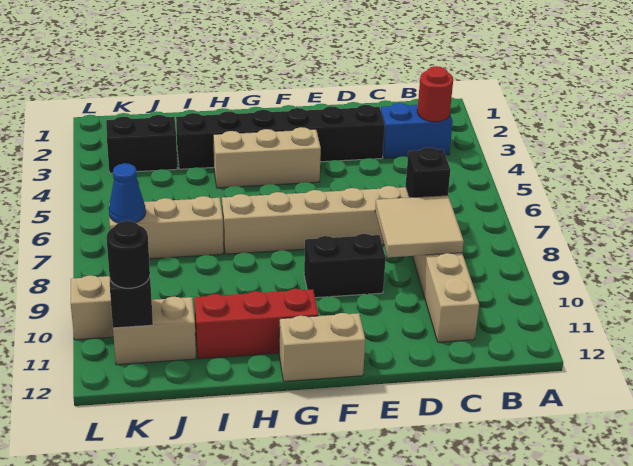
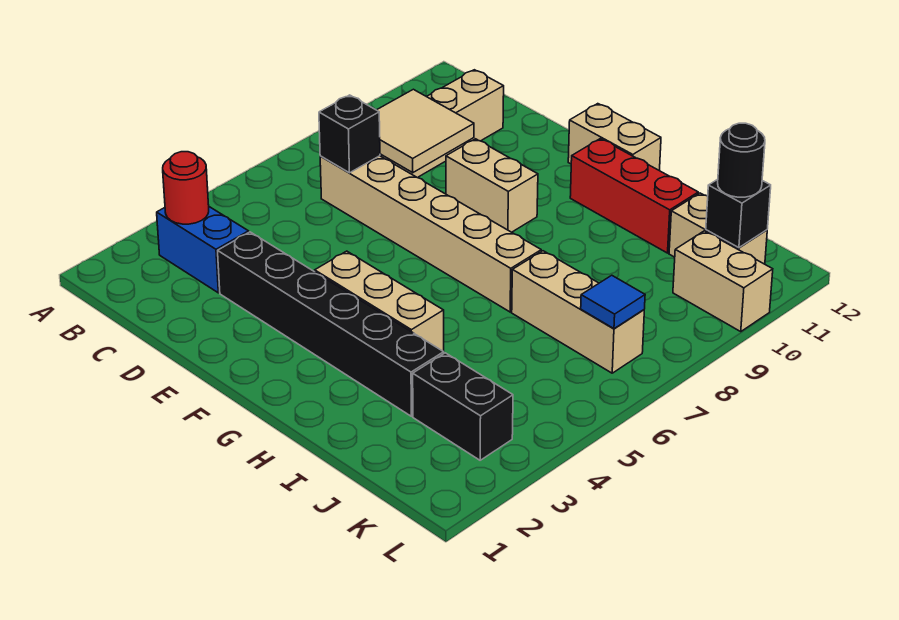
black 1x2 brick [304,234,386,298] -> tan 1x2 brick [446,139,538,232]
blue 1x1 cone [109,163,146,223] -> blue 1x1 tile [581,275,645,329]

